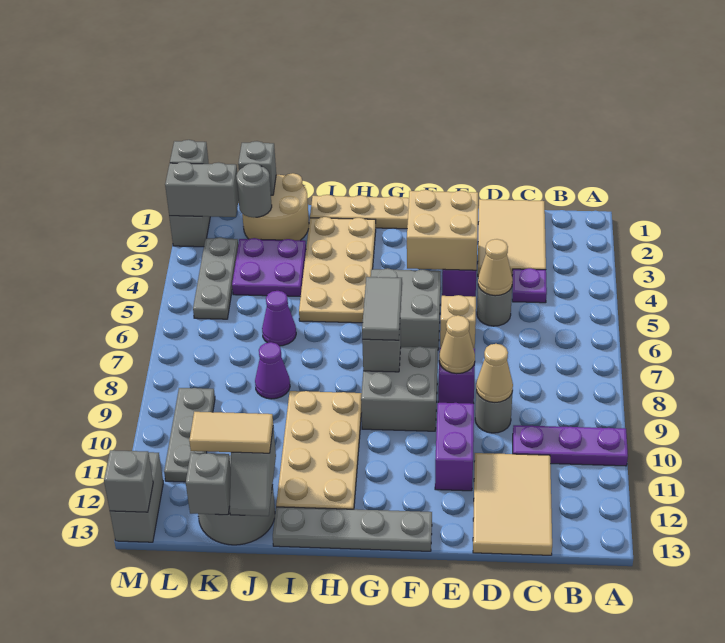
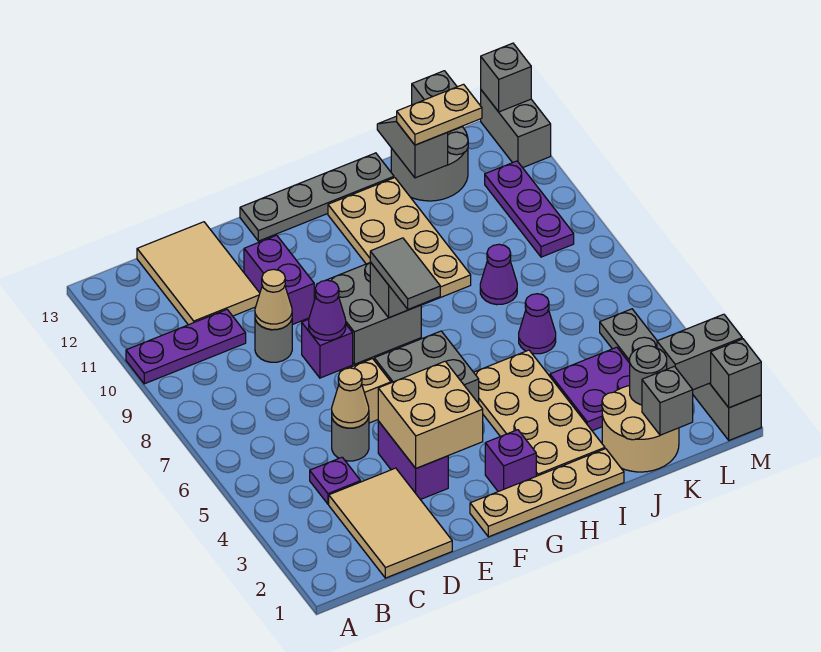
tan 1x1 cone [439,315,475,374] -> purple 1x1 cone [309,280,346,340]
none -> purple 1x1 brick [485,430,536,492]
tan 1x2 tile [189,412,273,453] -> tan 1x2 plate [396,84,482,145]
grey 1x3 plate [164,388,215,482] -> purple 1x3 plate [485,161,574,257]

